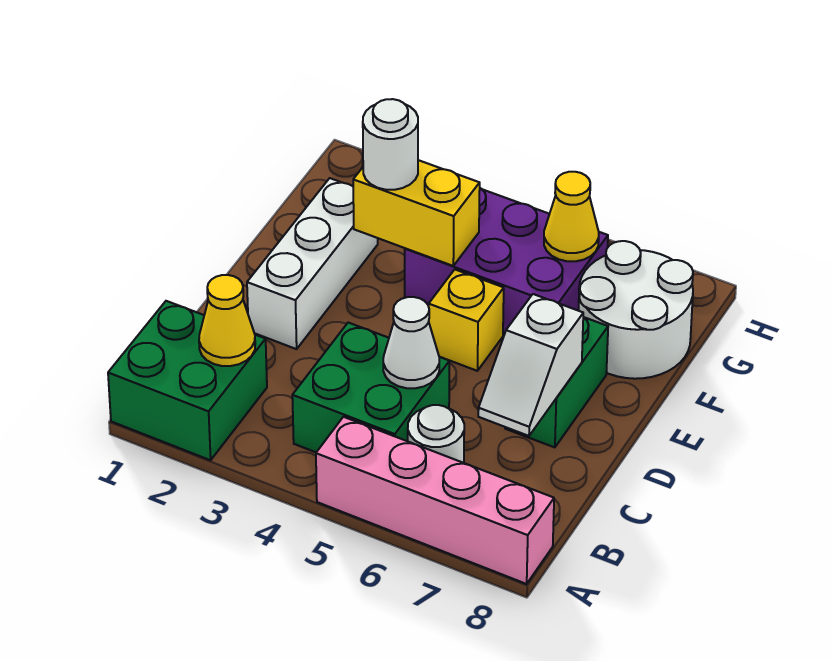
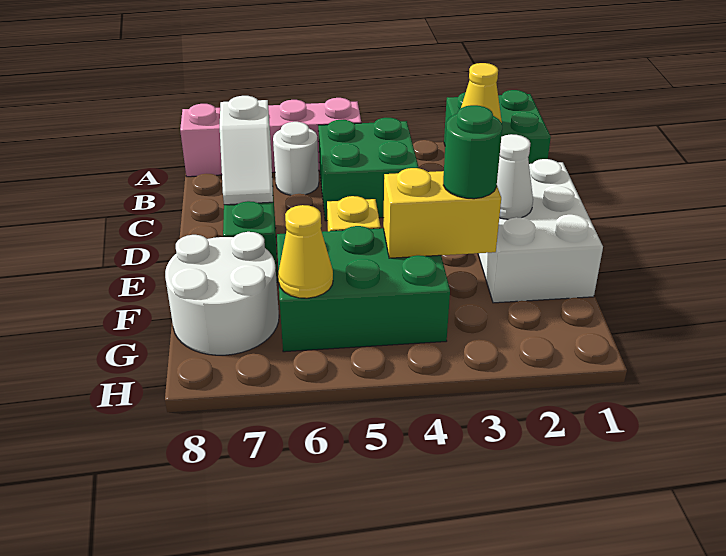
white 1x1 cone [383,297,439,388] -> white 1x1 cone moved to [497,134,533,219]
white 1x2 slope [478,294,583,436] -> white 1x2 slope turned to [220,96,273,205]
white 1x3 brick [247,178,378,349] -> white 2x3 brick [478,159,603,303]
white 1x1 round brick [363,99,418,190] -> green 1x1 round brick [443,105,502,199]
purple 2x3 brick [405,188,608,335] -> green 2x3 brick [277,226,450,352]

